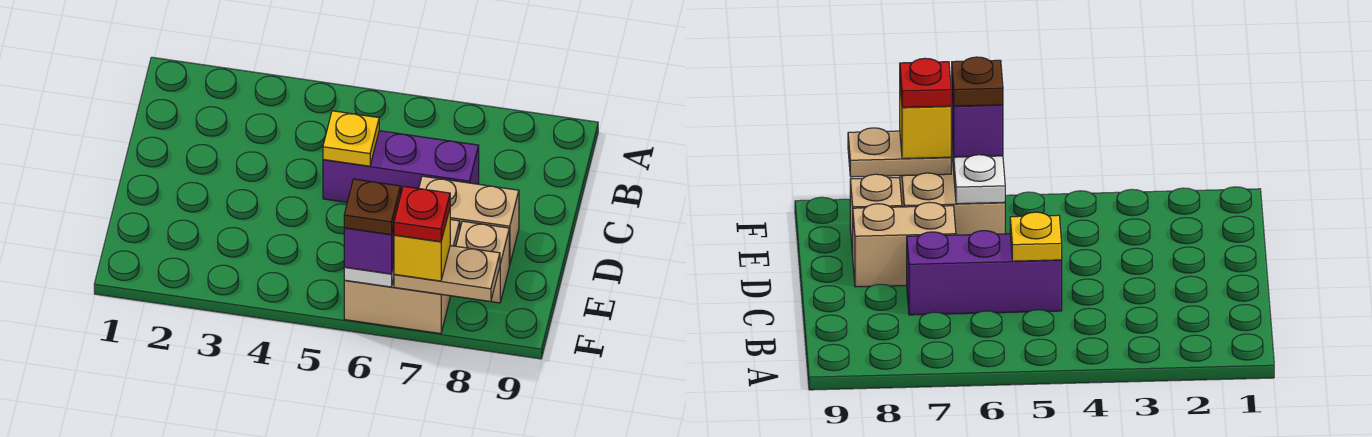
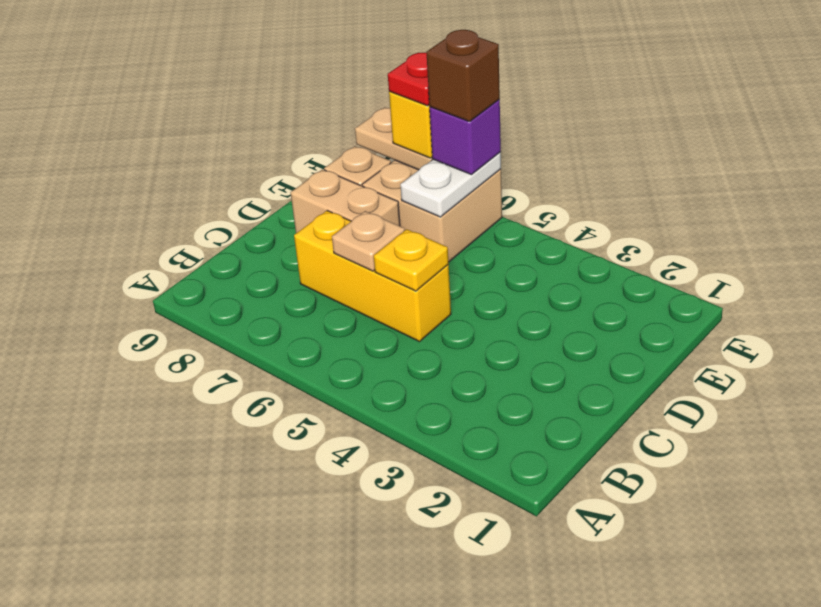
purple 1x3 brick [323,131,479,202] -> yellow 1x3 brick [294,211,451,342]
none -> tan 1x1 plate [332,211,405,271]
brown 1x1 plate [344,179,401,235] -> brown 1x1 brick [426,30,500,122]

